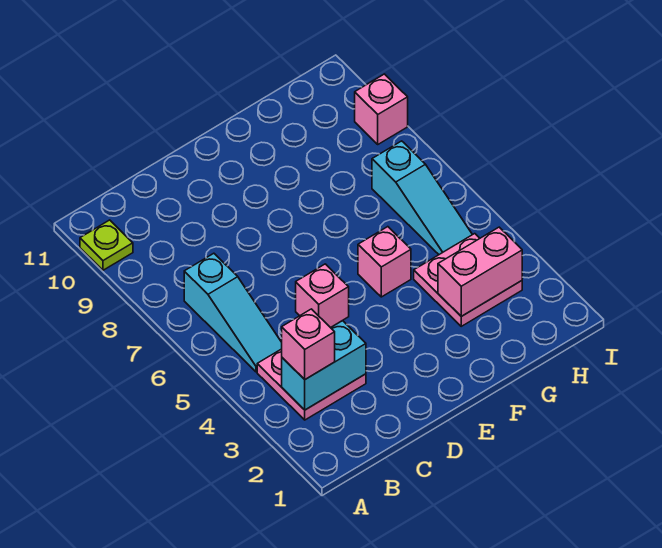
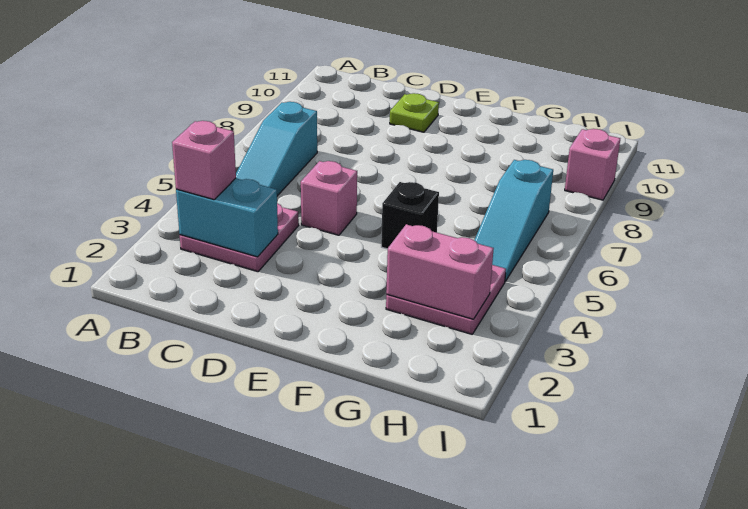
lime 1x1 plate [80,220,133,270] -> lime 1x1 plate moved to [390,93,439,132]
pink 1x1 brick [358,227,411,297] -> black 1x1 brick [381,182,439,249]

